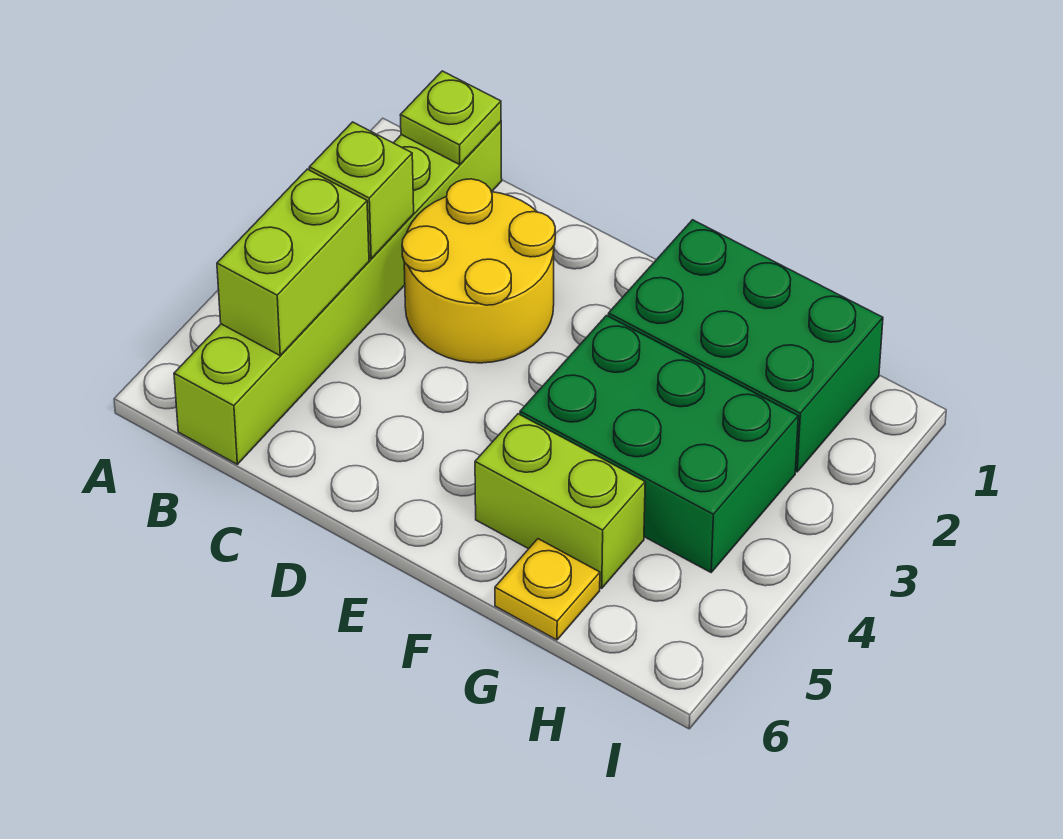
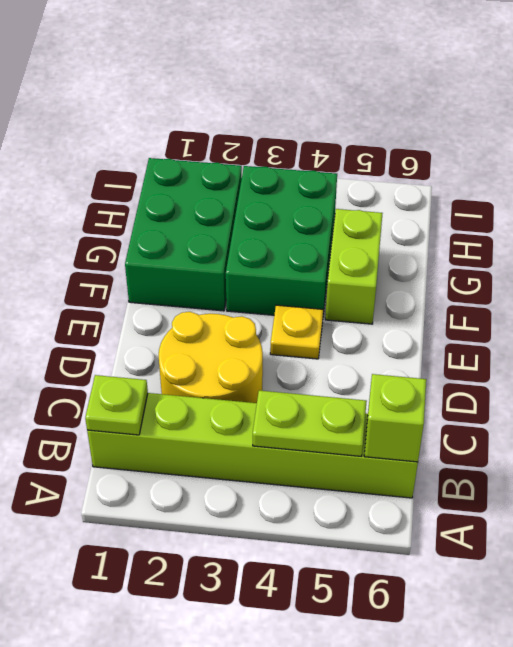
lime 1x1 brick [309,122,414,259] -> lime 1x1 brick moved to [364,374,426,462]
lime 1x2 brick [217,169,369,355] -> lime 1x2 plate [253,390,367,456]
yellow 1x1 plate [495,539,600,640] -> yellow 1x1 plate moved to [270,305,323,359]

